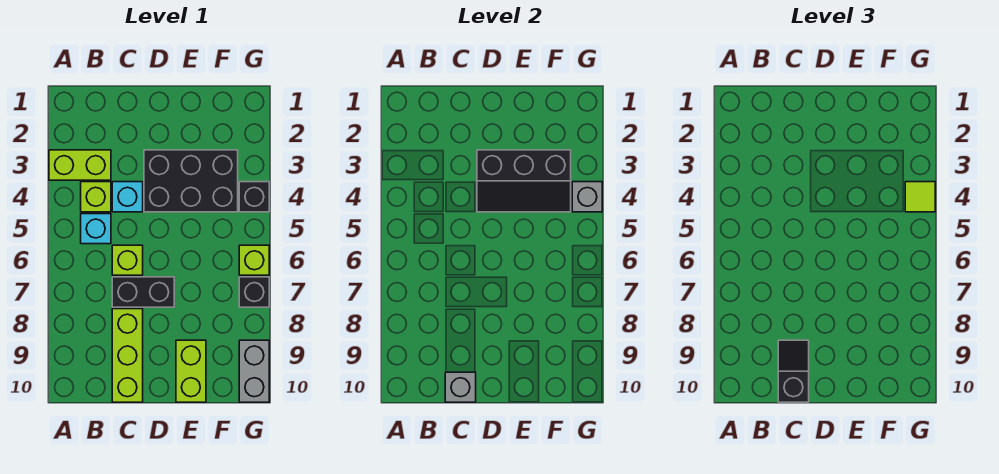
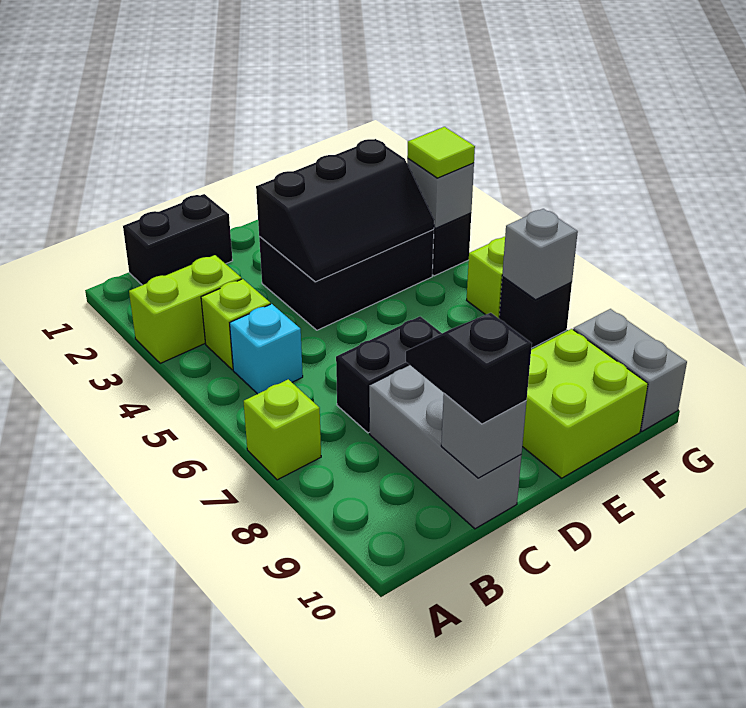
none -> black 1x2 brick [123,194,233,285]
cyan 1x1 brick [112,182,143,212] -> none
lime 1x1 brick [112,245,143,275] -> lime 1x1 brick moved to [244,379,321,480]
lime 1x3 brick [112,309,143,402] -> grey 1x3 brick [369,365,521,529]
lime 1x2 brick [176,340,206,402] -> lime 2x2 brick [522,329,648,478]
none -> grey 1x1 brick [502,209,578,300]

